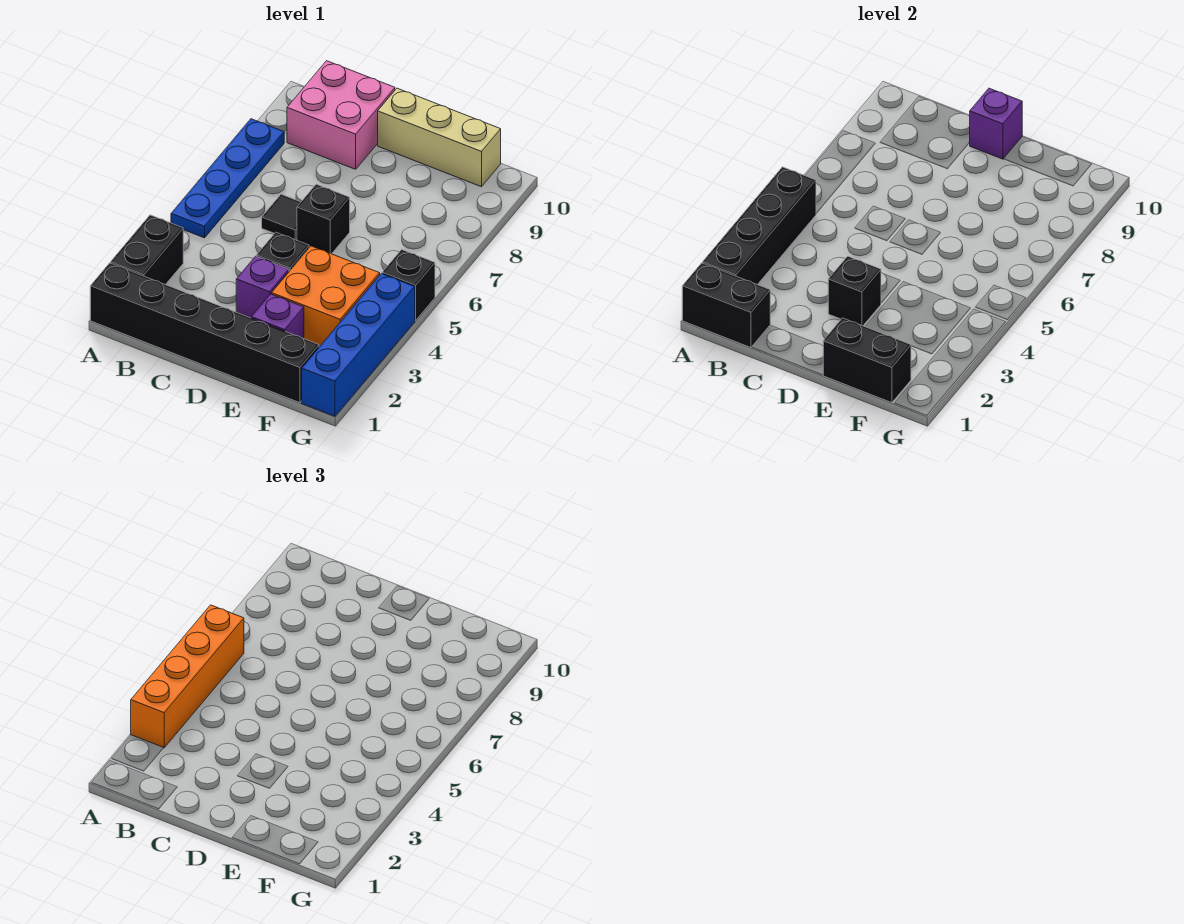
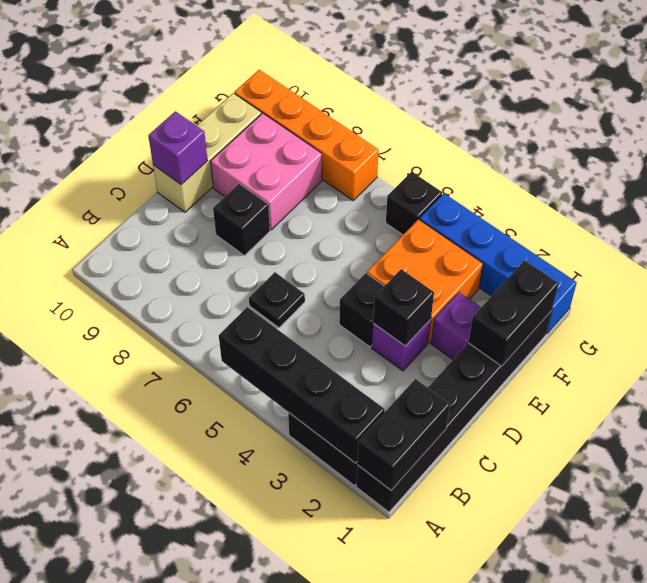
orange 1x4 brick [131,605,244,748] -> orange 1x4 brick moved to [234,70,379,200]
blue 1x4 plate [171,119,284,238] -> none
pink 2x2 brick [287,61,395,169] -> pink 2x2 brick moved to [210,113,322,230]
black 1x1 tile [262,194,301,240] -> black 1x1 plate [249,272,305,328]
black 1x1 brick [297,184,350,254] -> black 1x1 brick moved to [213,184,270,256]

